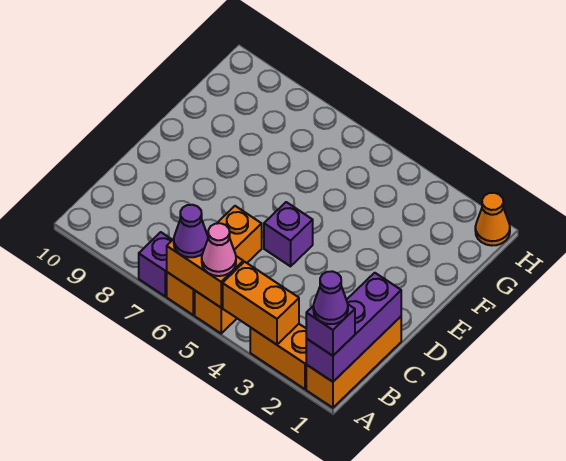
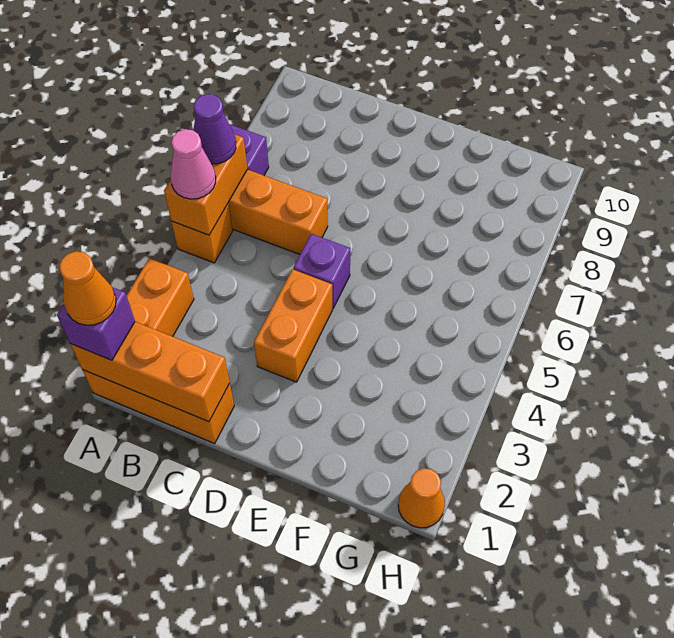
purple 1x3 brick [306,273,401,382] -> orange 1x3 brick [71,322,230,422]
purple 1x1 cone [313,271,348,324] -> orange 1x1 cone [59,251,116,325]
orange 1x2 brick [223,262,299,345] -> orange 1x2 brick moved to [254,269,332,382]

